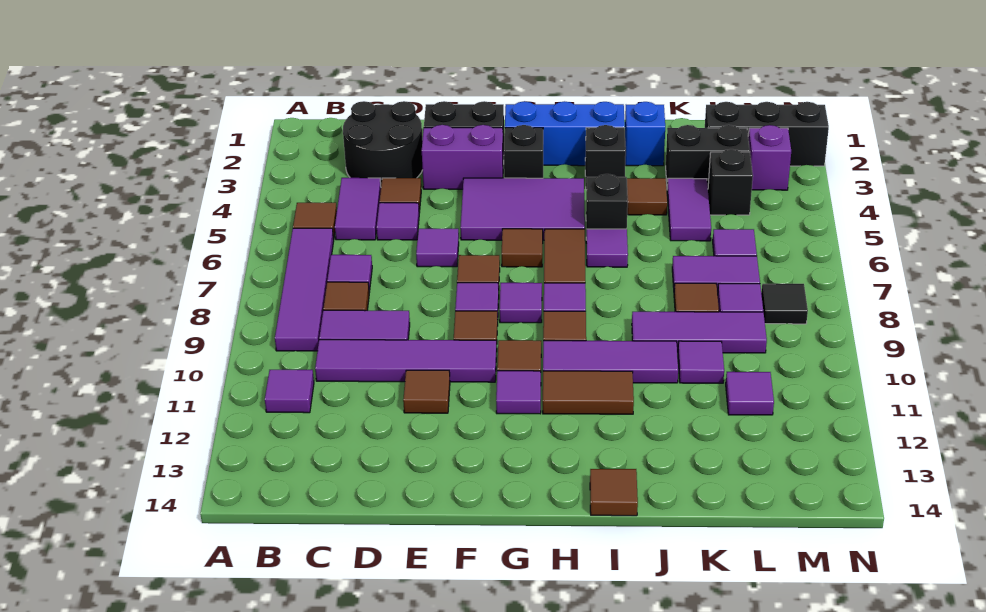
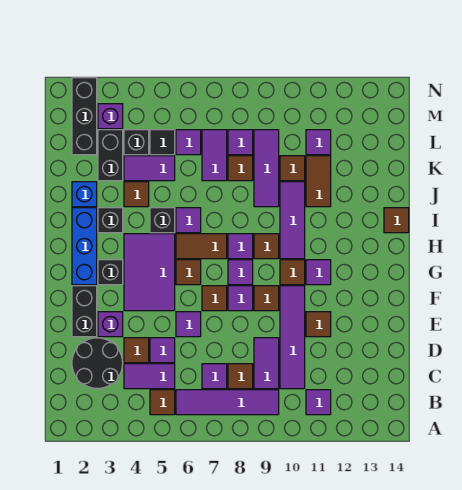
purple 1x2 brick [422,125,503,189] -> purple 1x1 brick [98,312,123,337]
brown 1x2 tile [543,371,634,414] -> brown 1x2 tile moved to [306,156,331,207]
purple 1x1 tile [678,341,724,383] -> brown 1x1 tile [280,156,305,181]
black 1x1 tile [761,284,808,324] -> black 1x1 tile moved to [150,130,175,155]

